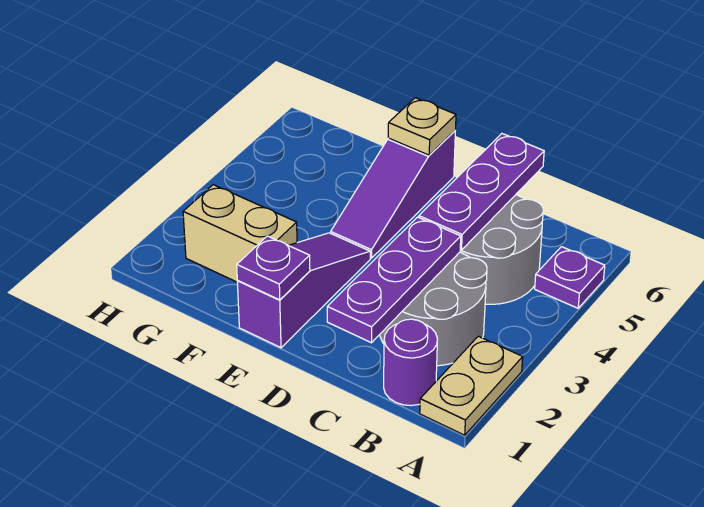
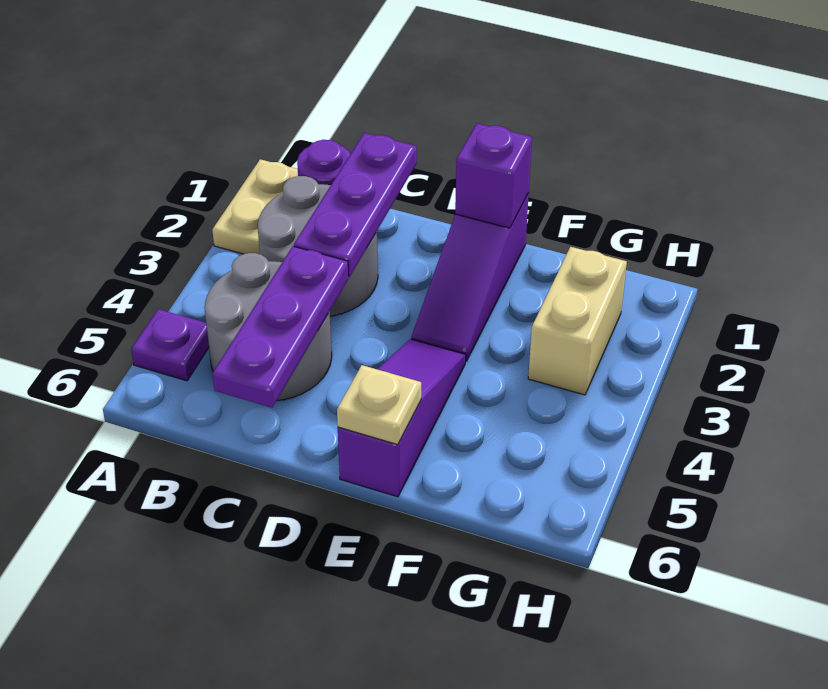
purple 1x1 plate [237,236,310,300] -> purple 1x1 brick [455,124,532,228]
tan 1x2 brick [183,185,297,282] -> tan 1x2 brick turned to [528,247,627,395]

